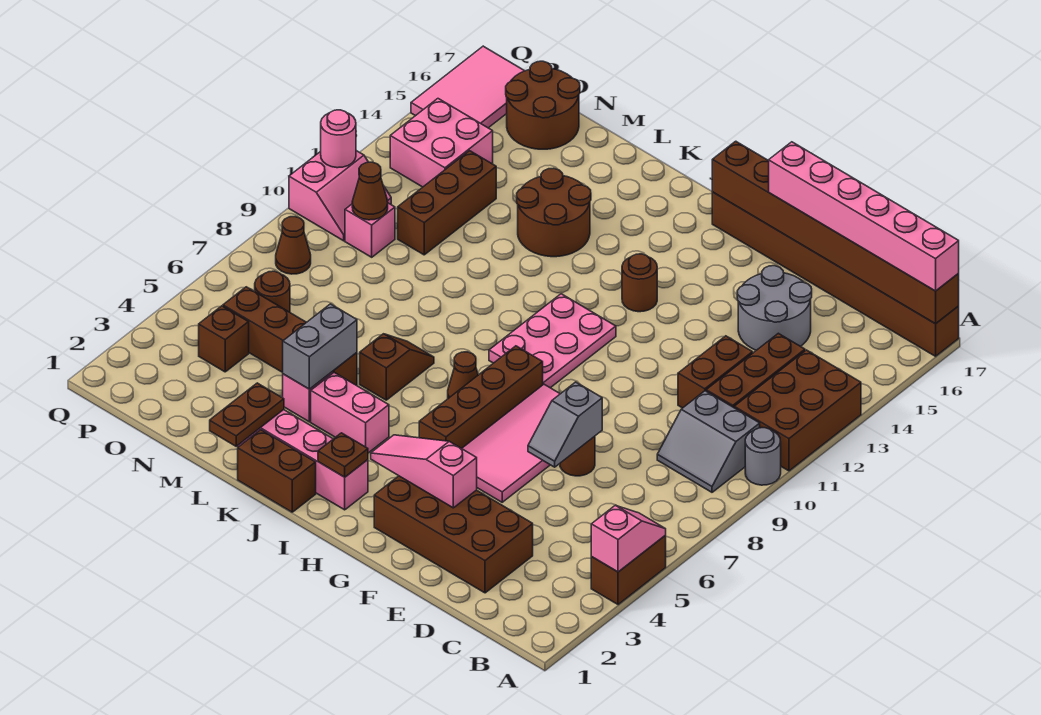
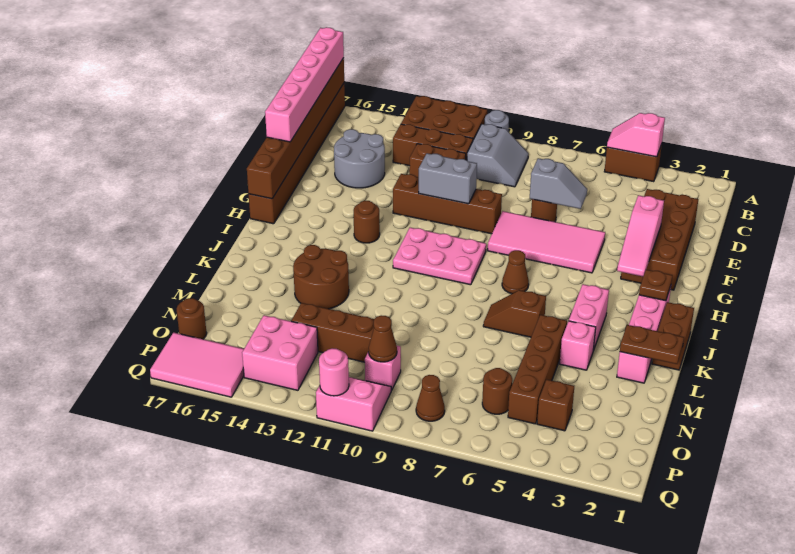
brown 1x4 brick [419,346,543,449] -> brown 1x4 brick moved to [393,174,502,234]
grey 1x2 brick [283,304,357,389] -> grey 1x2 brick moved to [419,153,477,204]
brown 2x2 round brick [506,61,580,149] -> brown 1x1 round brick [177,298,207,339]

